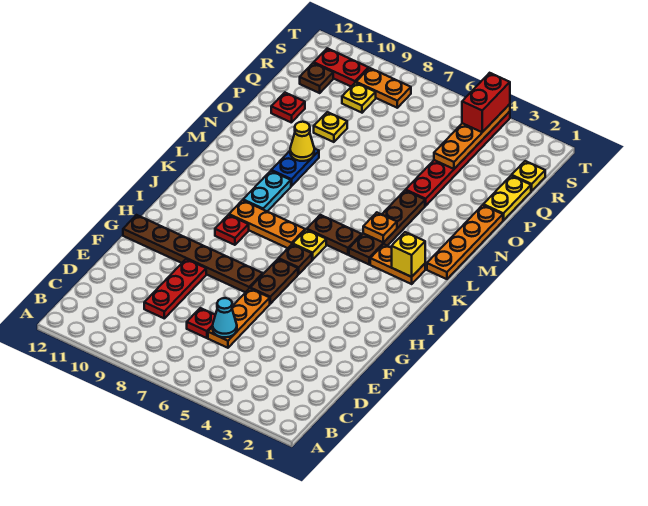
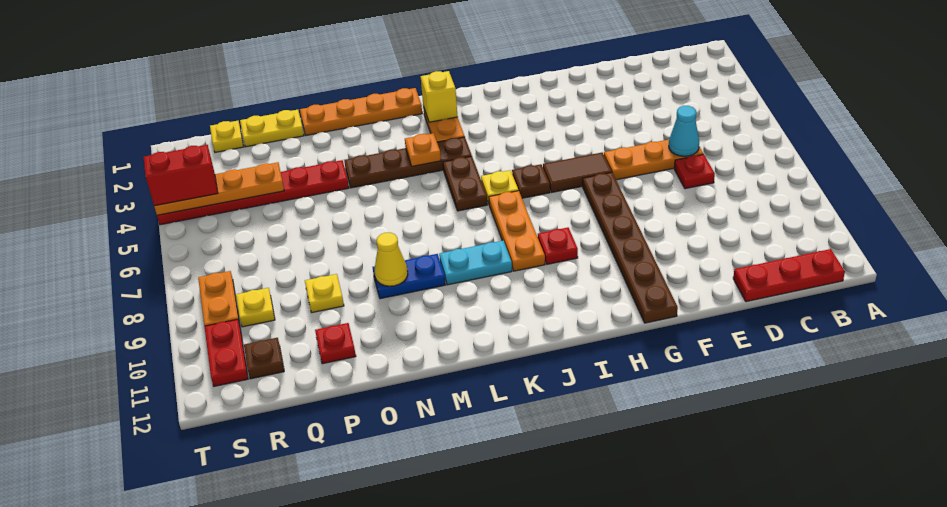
red 1x3 plate [144,259,206,318] -> red 1x3 plate moved to [733,249,845,302]
brown 1x2 plate [250,259,298,304] -> brown 1x2 tile [543,153,612,193]

